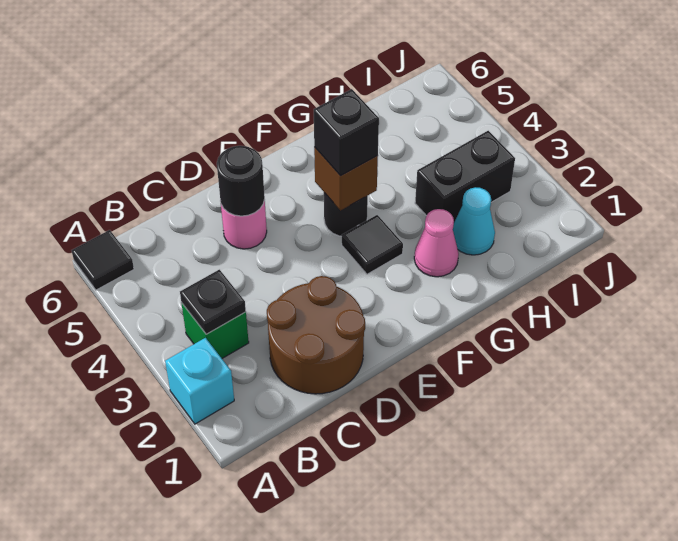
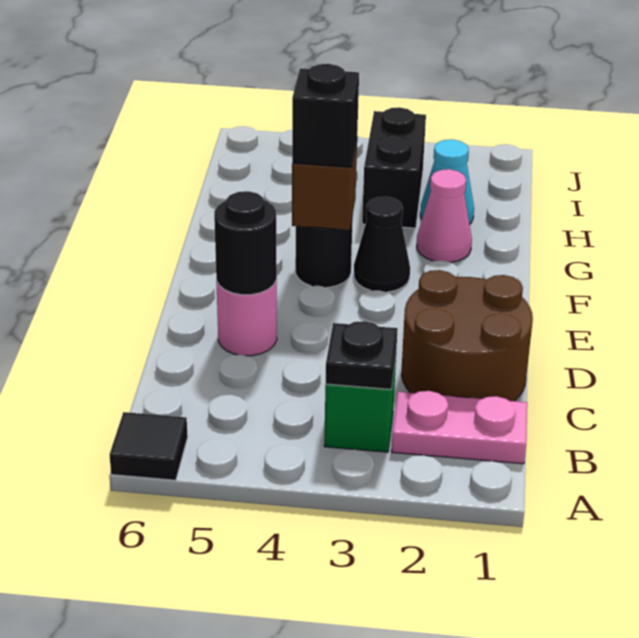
cyan 1x1 brick [165,338,234,424] -> none
none -> pink 1x2 plate [392,391,527,464]
black 1x1 tile [342,215,403,274] -> black 1x1 cone [354,197,410,292]

